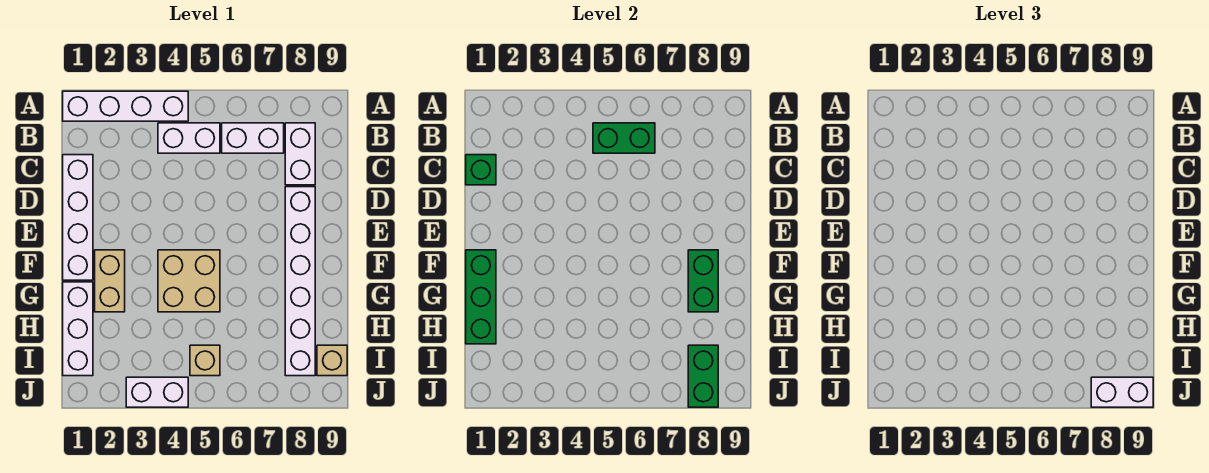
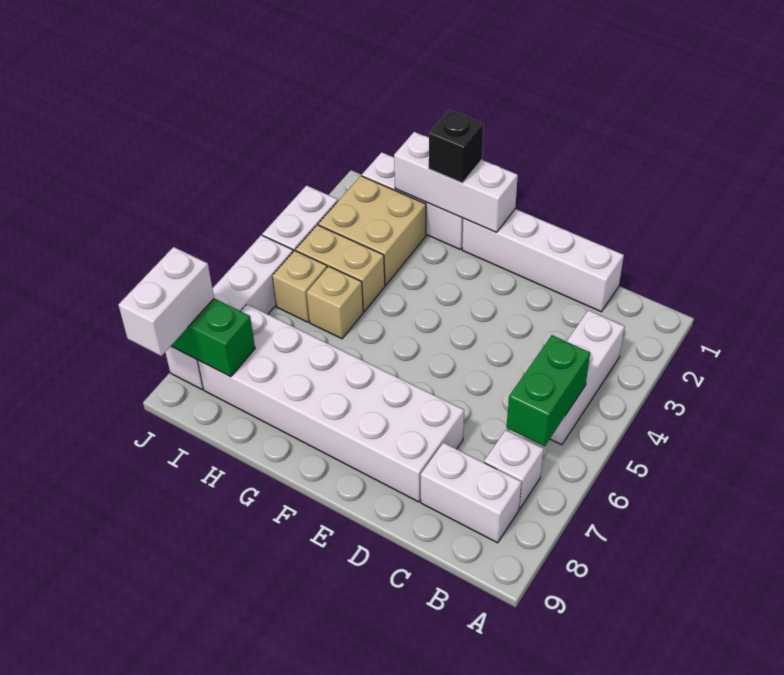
white 1x4 brick [63,91,188,121] -> white 1x4 brick moved to [165,235,293,390]
white 1x2 brick [158,123,220,153] -> white 1x3 brick [550,310,625,445]
white 1x2 brick [222,123,284,153] -> white 1x1 brick [484,430,544,509]
green 1x1 brick [466,155,496,185] -> none
white 1x6 brick [285,187,315,376] -> white 2x6 brick [198,304,464,502]
green 1x3 brick [466,250,496,344] -> white 1x3 brick [394,132,518,232]
tan 1x2 brick [95,250,125,312] -> tan 1x2 brick moved to [296,225,385,311]
tan 2x2 brick [158,250,220,312] -> tan 2x2 brick moved to [318,176,426,285]
green 1x2 brick [688,250,718,312] -> none
none -> black 1x1 brick [429,110,484,183]
tan 1x1 brick [317,345,347,376] -> tan 1x1 brick moved to [307,266,363,339]

